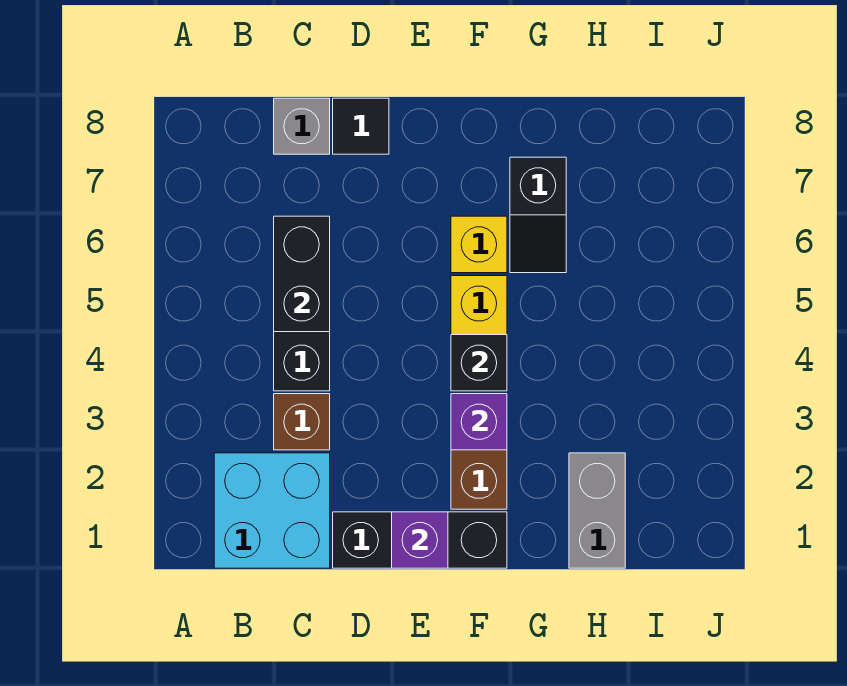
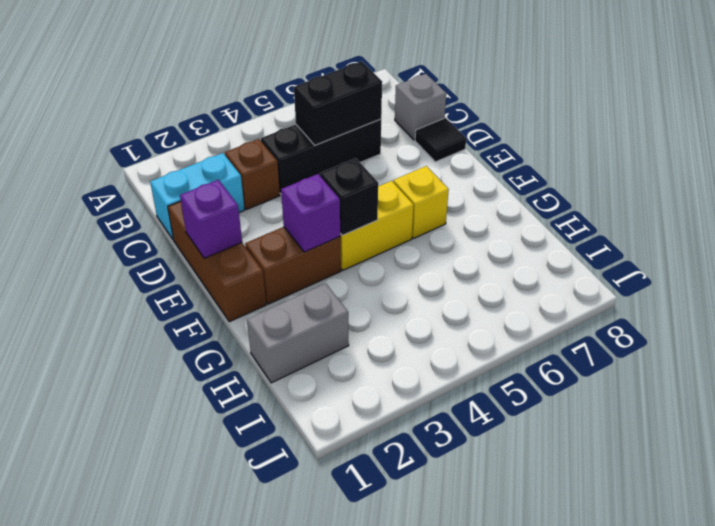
cyan 2x2 brick [214,453,330,568] -> cyan 1x2 brick [150,153,245,240]
black 1x3 brick [333,512,507,568] -> brown 1x3 brick [168,201,266,322]
black 1x2 slope [510,157,566,273] -> none

